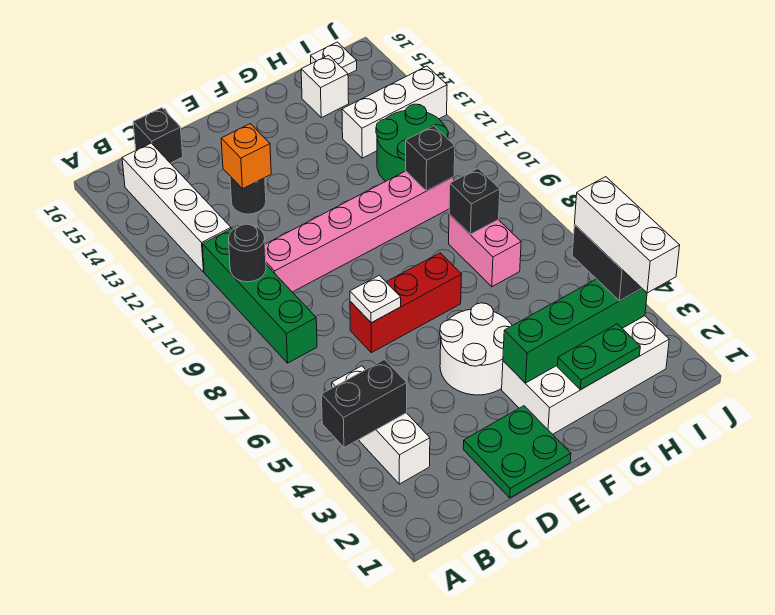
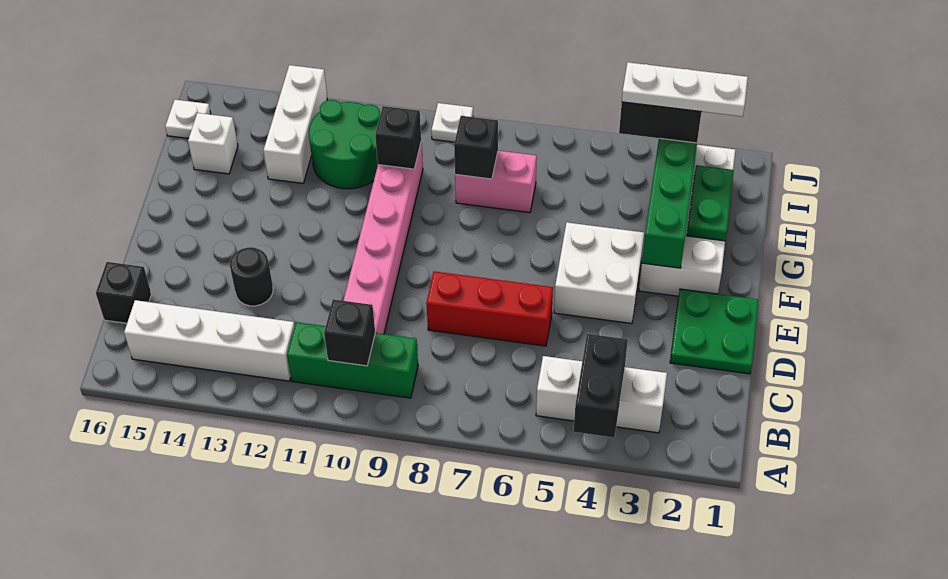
green 1x4 brick [203,229,317,363] -> green 1x3 brick [287,322,418,398]
black 1x1 round brick [228,224,266,282] -> black 1x1 brick [324,299,375,366]
red 1x3 brick [350,253,462,353] -> red 1x3 brick turned to [426,271,553,346]
white 1x1 plate [350,275,401,323] -> white 1x1 plate moved to [431,103,473,142]
orange 1x1 brick [221,124,271,189] -> none
white 2x2 round brick [440,303,512,395] -> white 2x2 brick [554,222,644,324]
white 1x3 brick [575,177,680,293] -> white 1x3 plate [622,62,748,117]

